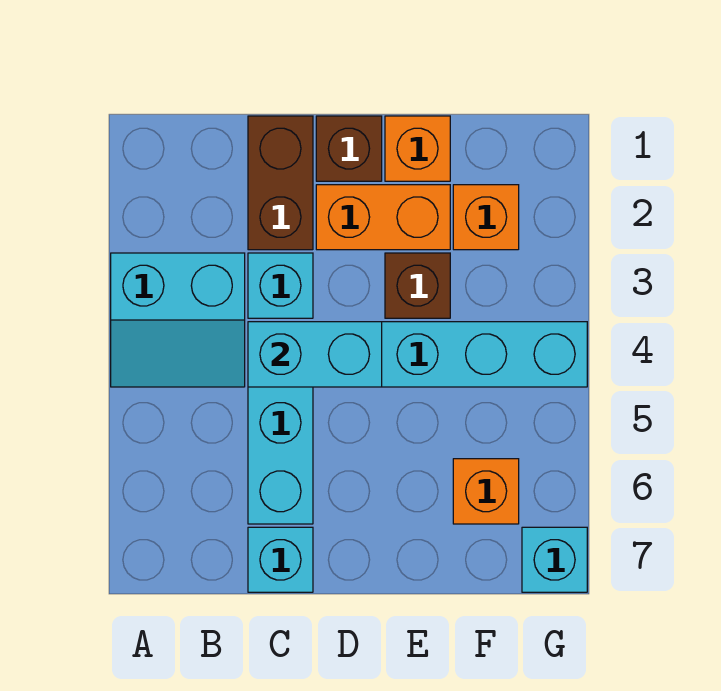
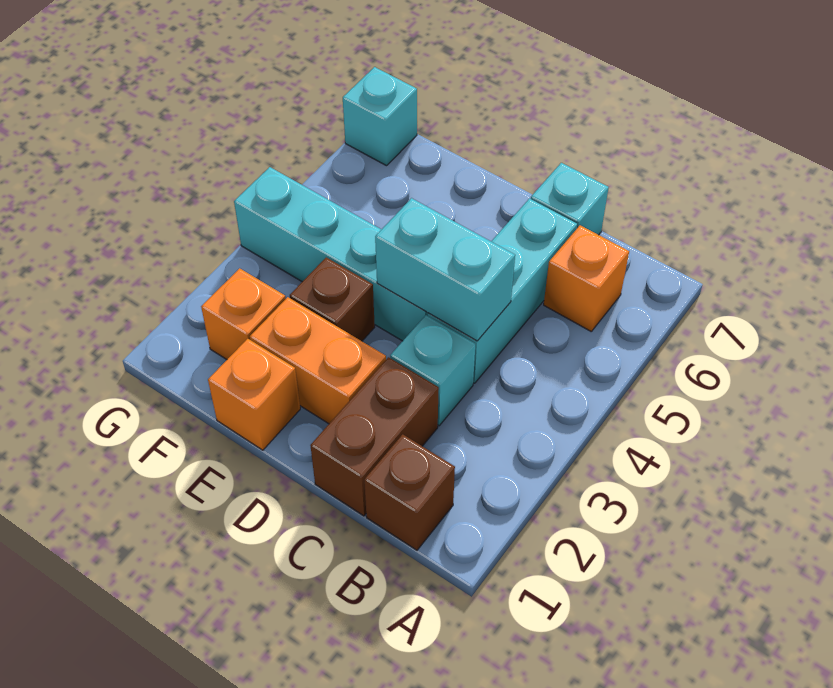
cyan 2x2 slope [111,253,245,387] -> none
brown 1x1 brick [316,116,382,181] -> brown 1x1 brick moved to [364,434,455,550]
orange 1x1 brick [453,459,519,524] -> orange 1x1 brick moved to [544,225,629,331]

